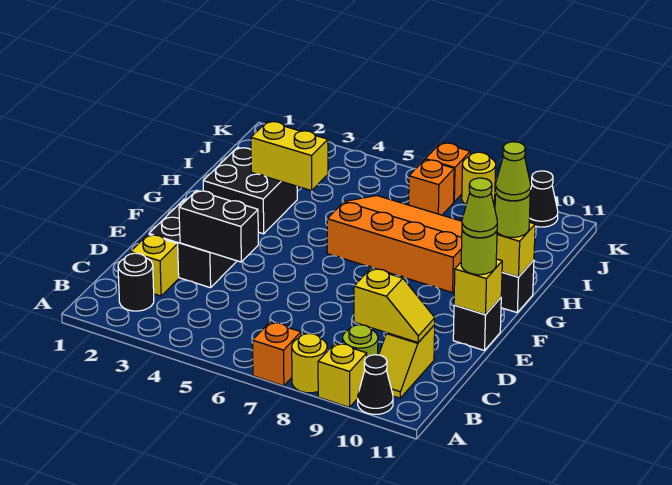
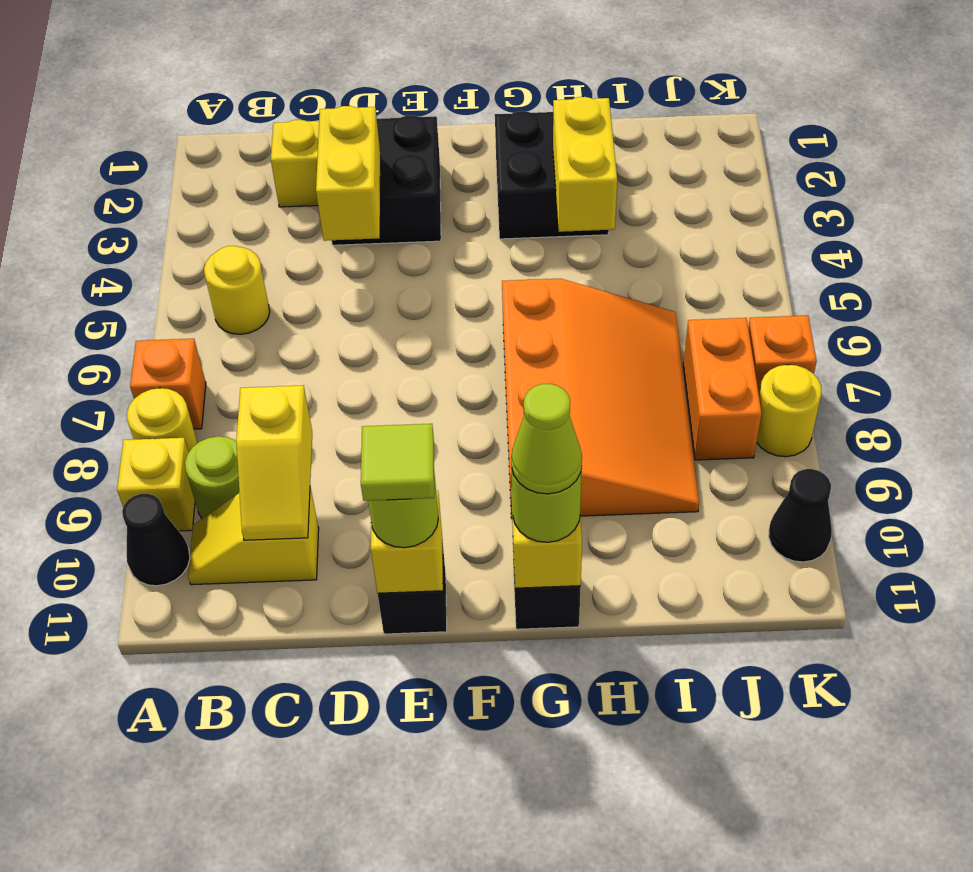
black 1x1 round brick [118,253,154,311] -> none
none -> yellow 1x1 round brick [204,246,270,334]
black 1x2 brick [179,190,258,262] -> yellow 1x2 brick [316,106,381,241]
lime 1x1 cone [462,178,497,238] -> lime 1x1 tile [361,424,434,501]
orange 1x1 brick [409,160,454,215] -> orange 1x2 brick [683,318,762,460]

